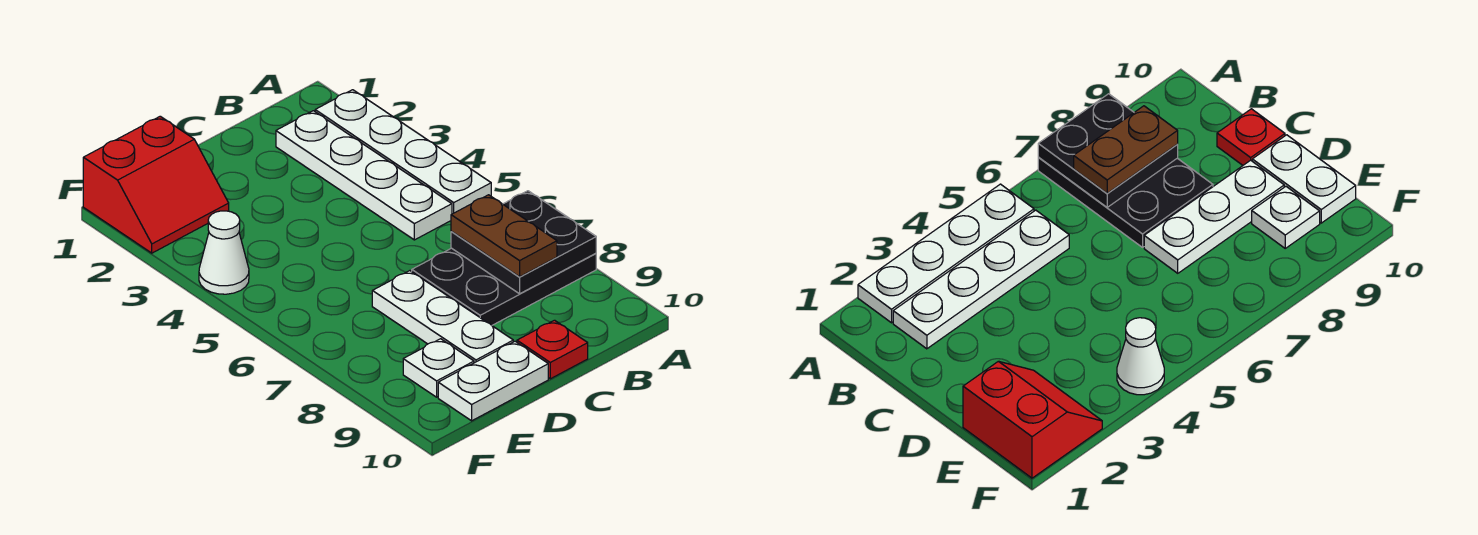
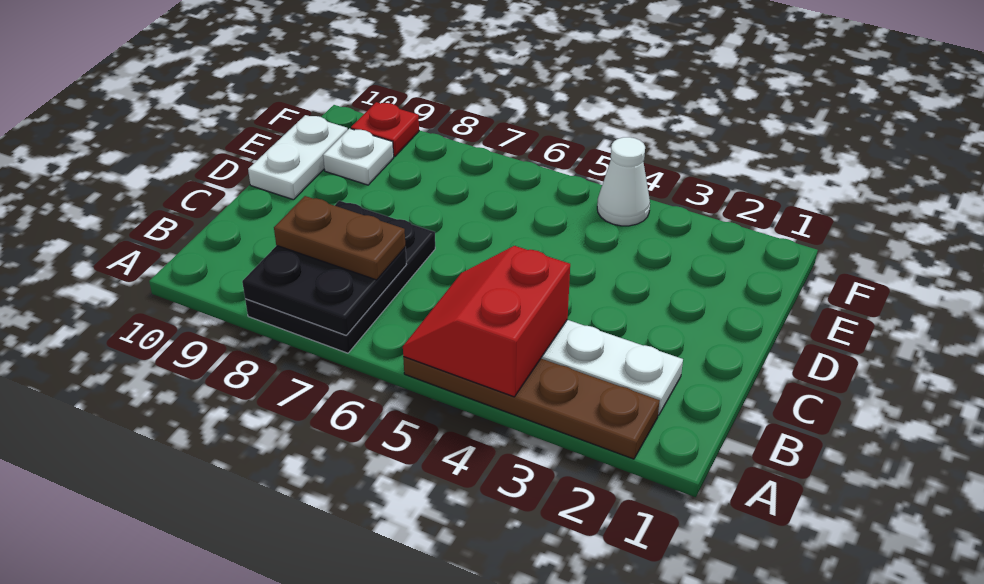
white 1x4 plate [315,90,491,214] -> brown 1x4 plate [403,357,660,459]
red 1x1 plate [517,320,588,379] -> red 1x1 plate moved to [351,102,419,157]
white 1x3 plate [372,271,513,363] -> none
red 2x2 slope [83,116,229,253] -> red 2x2 slope moved to [403,246,570,397]

